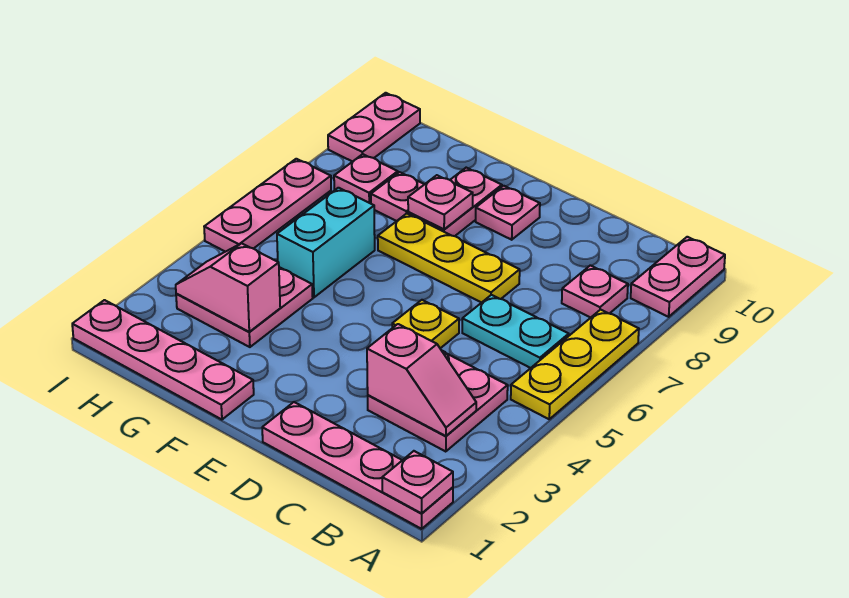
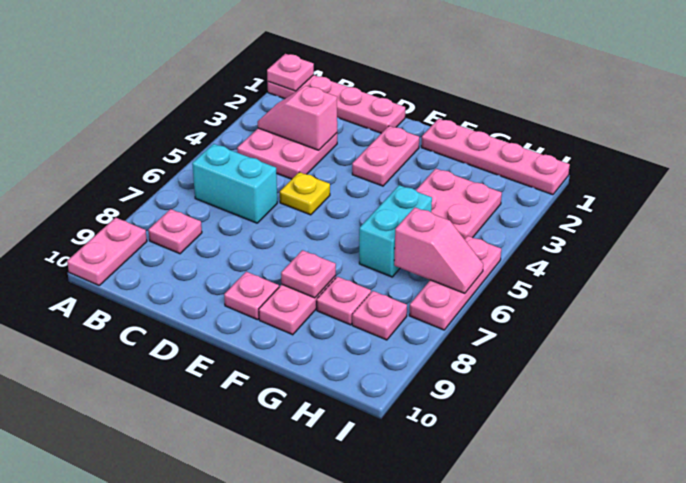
yellow 1x3 plate [511,310,639,419] -> none
cyan 1x2 plate [462,295,569,368] -> cyan 1x2 brick [192,144,277,223]
yellow 1x3 plate [378,213,520,303] -> none
pink 1x2 slope [176,243,280,332] -> pink 1x2 slope moved to [394,208,483,293]
pink 1x2 plate [328,93,420,162] -> pink 1x2 plate moved to [352,126,419,186]

